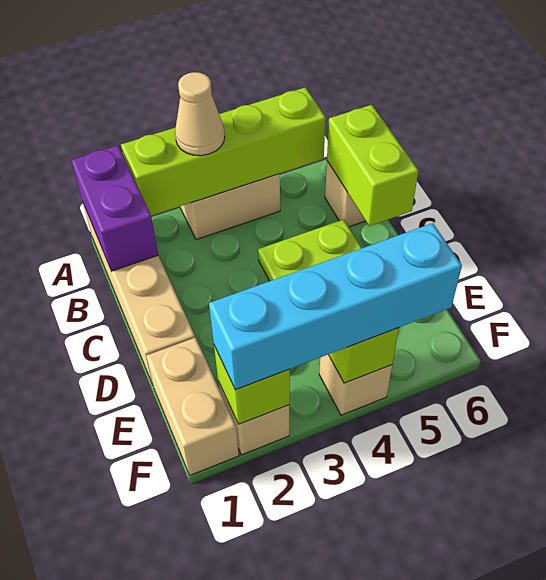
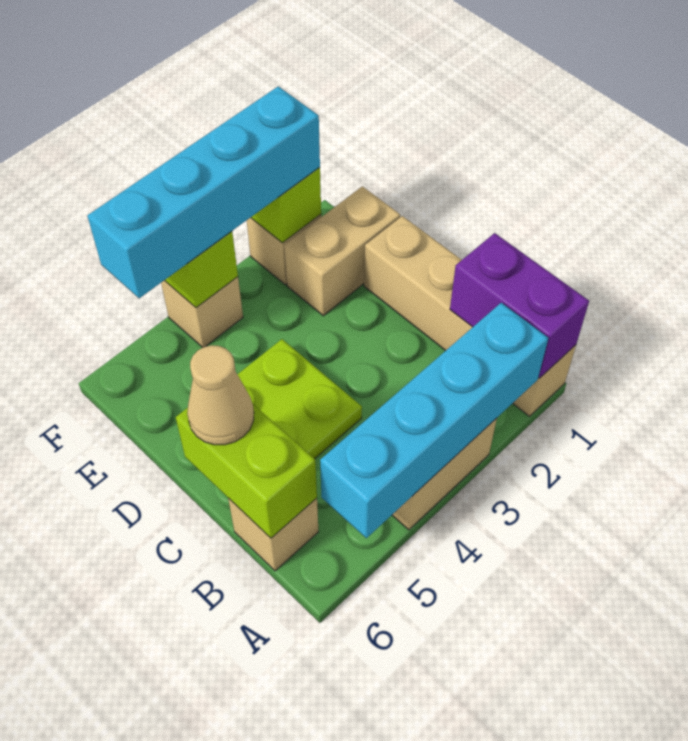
lime 1x4 brick [121,87,326,216] -> cyan 1x4 brick [320,303,548,538]
tan 1x1 cone [175,72,225,156] -> tan 1x1 cone moved to [187,345,254,445]
tan 1x2 brick [146,338,239,475] -> tan 1x2 brick turned to [284,186,400,316]

